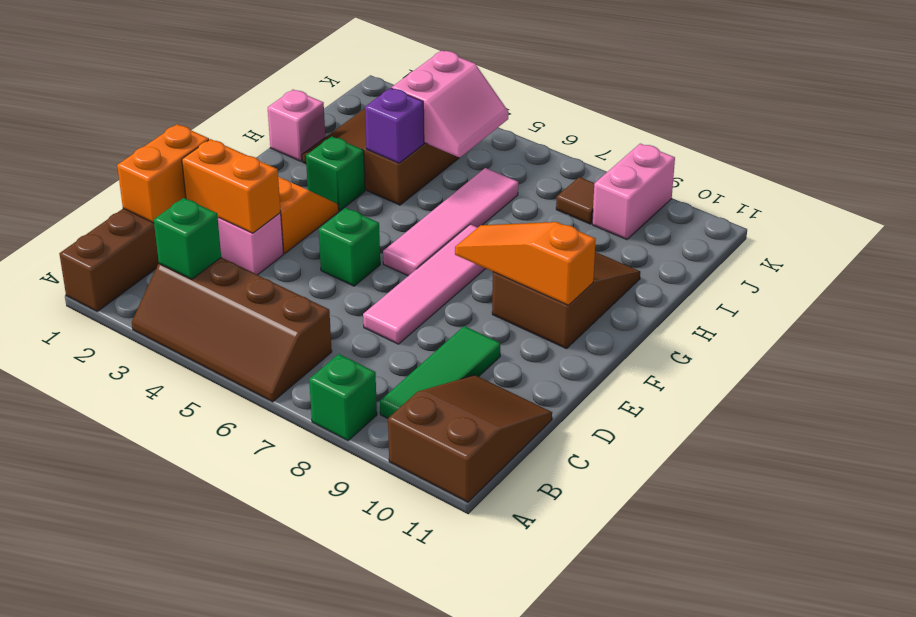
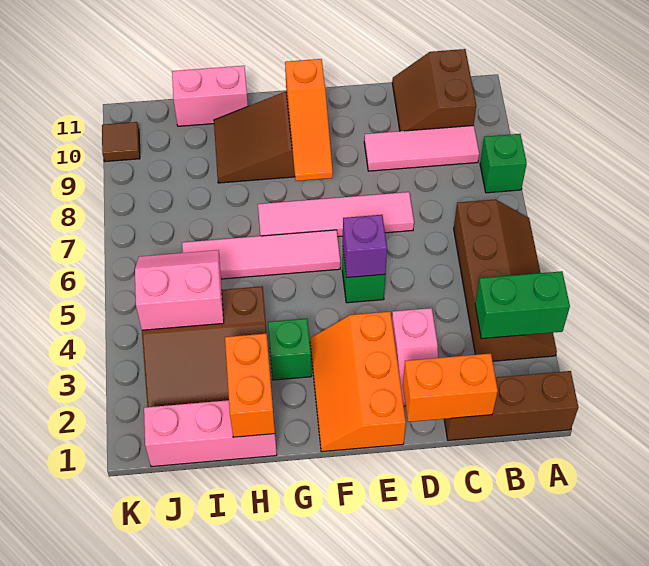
brown 2x3 slope [388,375,552,502] -> brown 2x2 slope [392,49,476,131]
green 1x1 brick [154,198,221,279] -> green 1x2 brick [475,271,570,339]
green 1x3 tile [380,326,500,418] -> pink 1x3 tile [364,126,479,171]
orange 1x2 brick [182,139,281,233] -> orange 1x2 brick moved to [225,334,275,437]
pink 1x1 brick [268,90,325,161] -> pink 1x3 brick [144,400,277,467]
purple 1x1 brick [365,88,424,163] -> purple 1x1 brick moved to [343,215,387,278]
brown 1x1 tile [556,177,594,224] -> brown 1x1 tile moved to [102,122,140,162]
pink 1x2 brick [592,144,675,240] -> pink 1x2 brick moved to [172,66,248,126]

